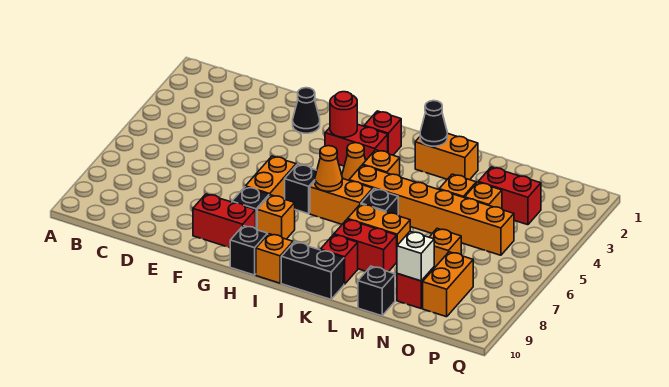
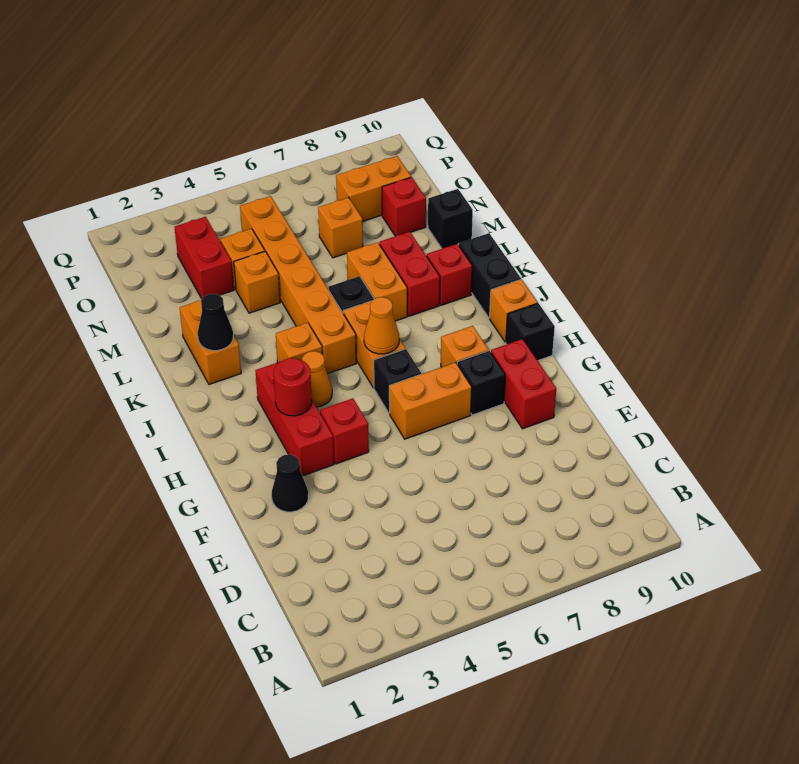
red 1x2 brick [325,124,388,166] -> red 1x3 brick [255,362,334,476]
red 1x1 brick [364,111,401,155] -> red 1x1 brick moved to [320,398,369,464]
white 1x1 brick [397,231,434,281] -> none

